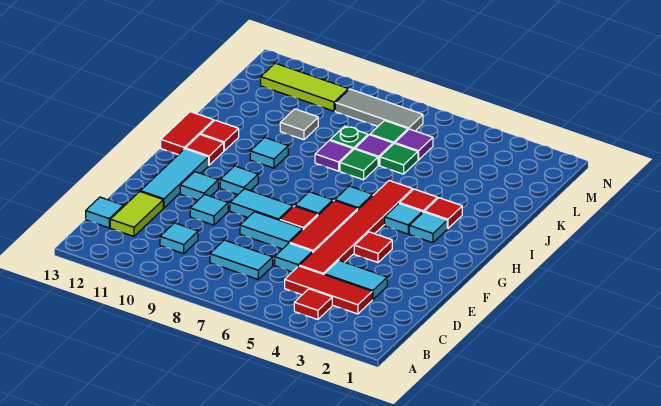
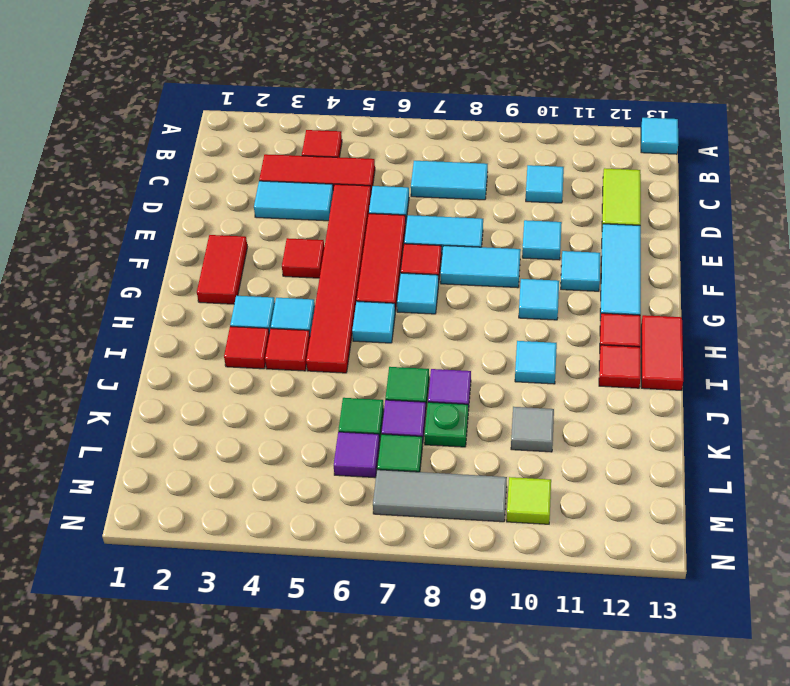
cyan 1x1 tile [86,197,124,228] -> cyan 1x1 tile moved to [641,118,678,154]
none -> red 1x2 tile [197,235,247,304]
lime 1x3 tile [261,63,348,111] -> lime 1x1 tile [507,477,551,524]

